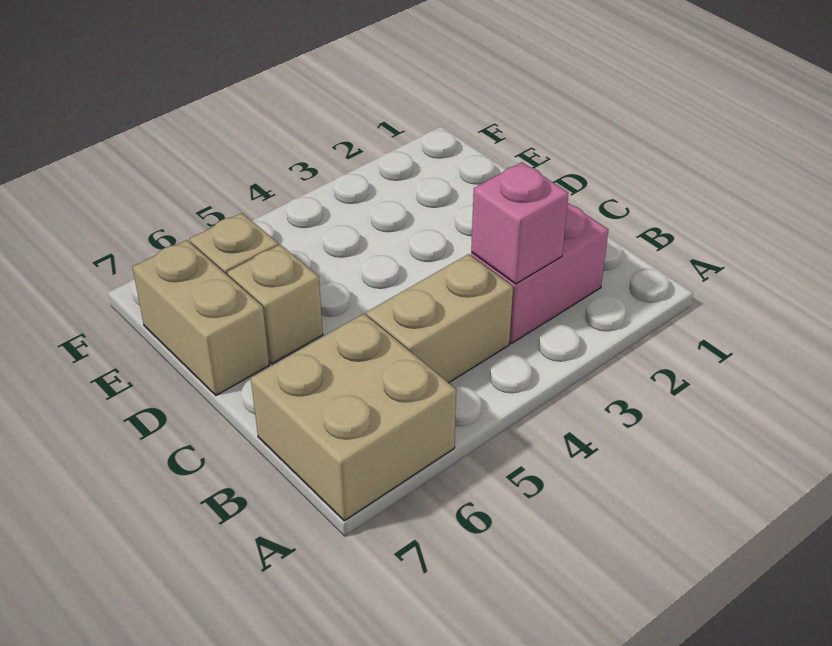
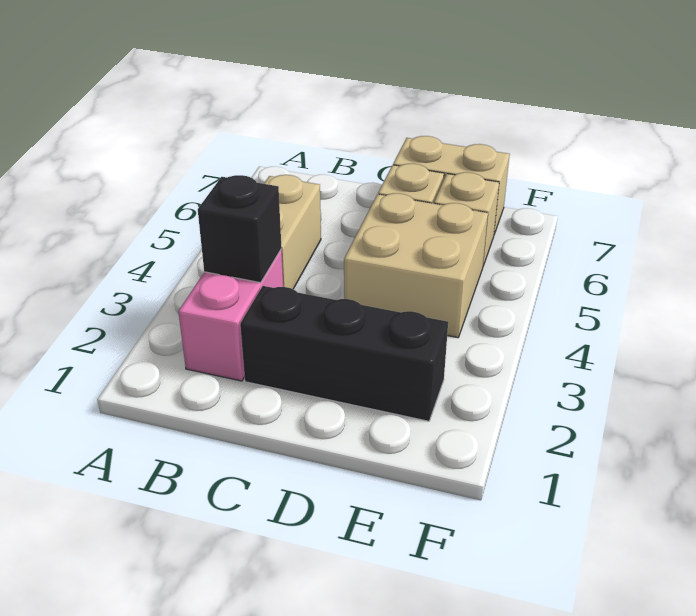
tan 2x2 brick [251,314,456,521] -> tan 2x2 brick moved to [344,193,488,338]
pink 1x1 brick [471,162,569,284] -> black 1x1 brick [198,175,281,283]
none -> black 1x3 brick [240,286,448,421]

